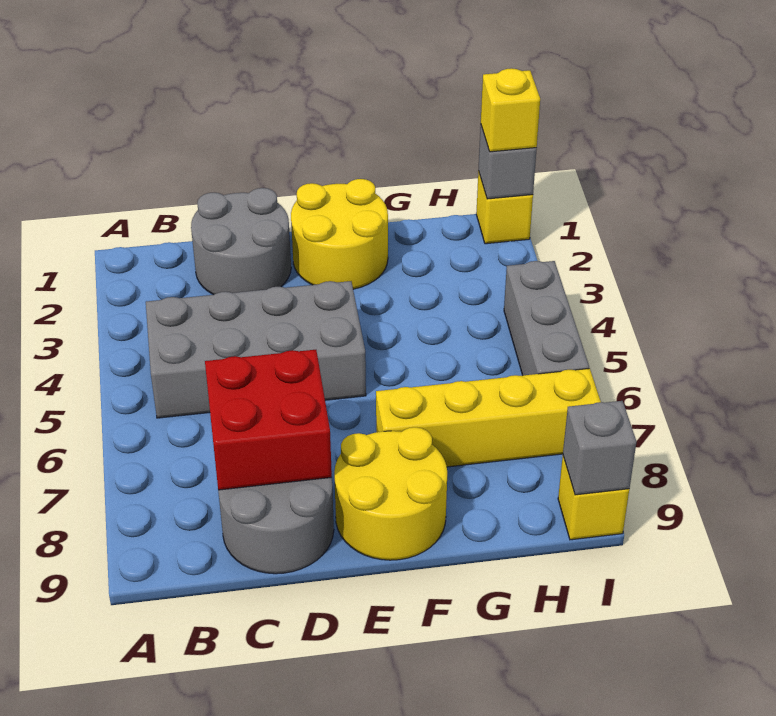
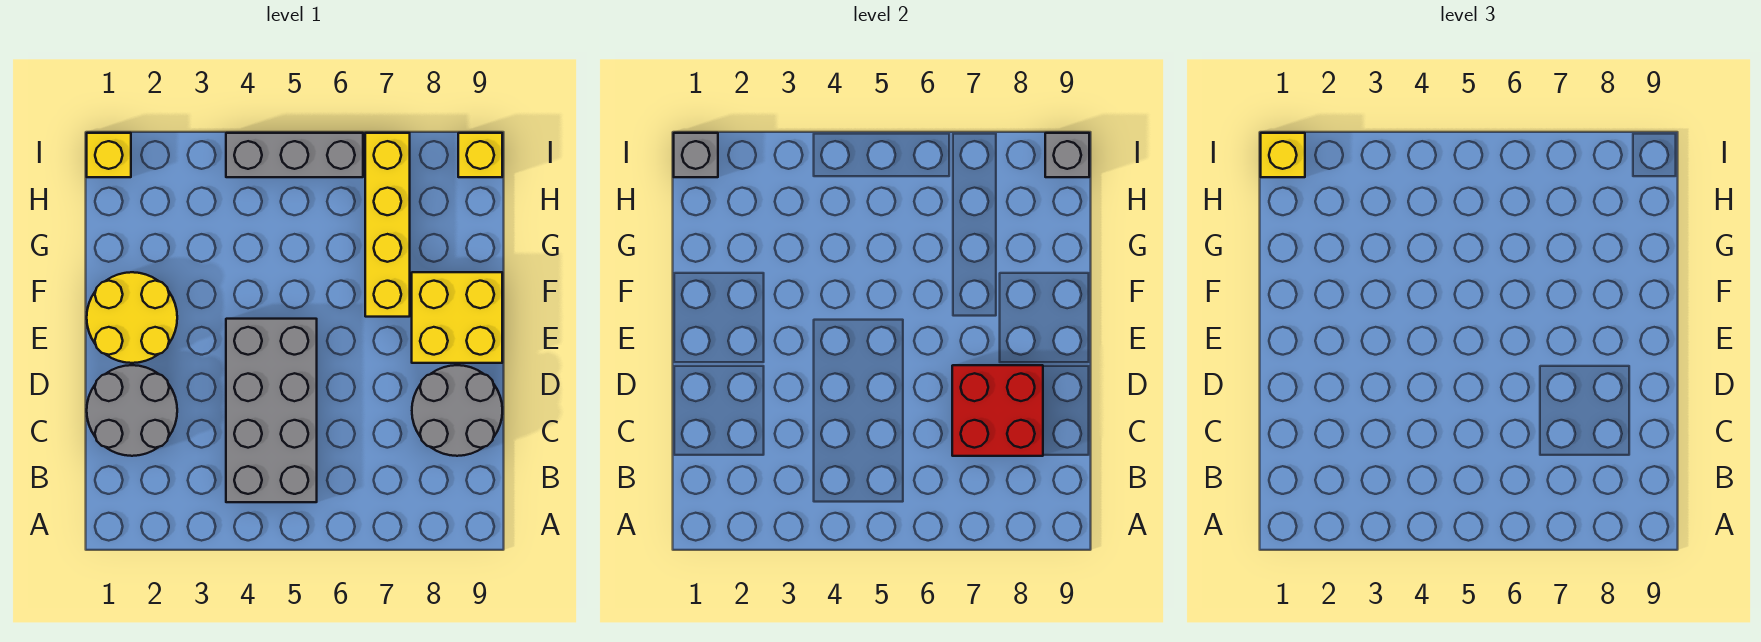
yellow 2x2 round brick [334,427,447,560] -> yellow 2x2 brick [412,272,502,363]

